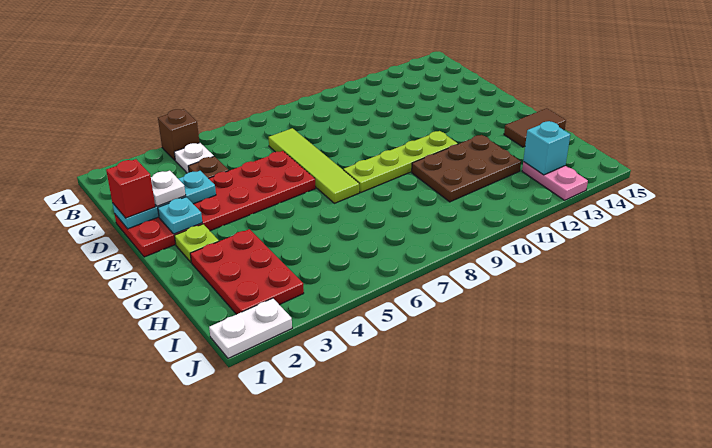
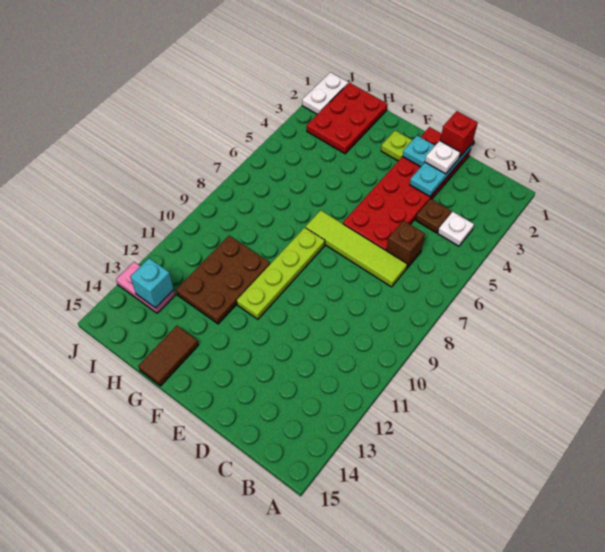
brown 1x1 brick [158,109,199,160] -> brown 1x1 brick moved to [386,220,425,268]
red 2x3 plate [190,229,304,314] -> red 2x3 plate turned to [307,83,388,154]

